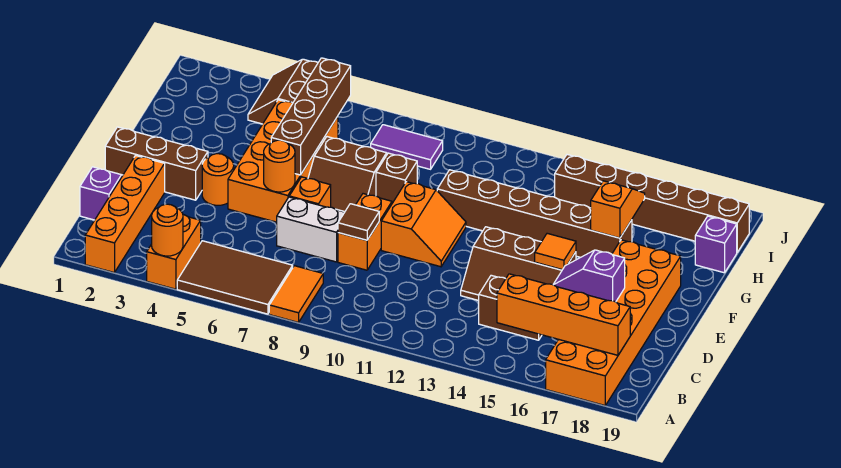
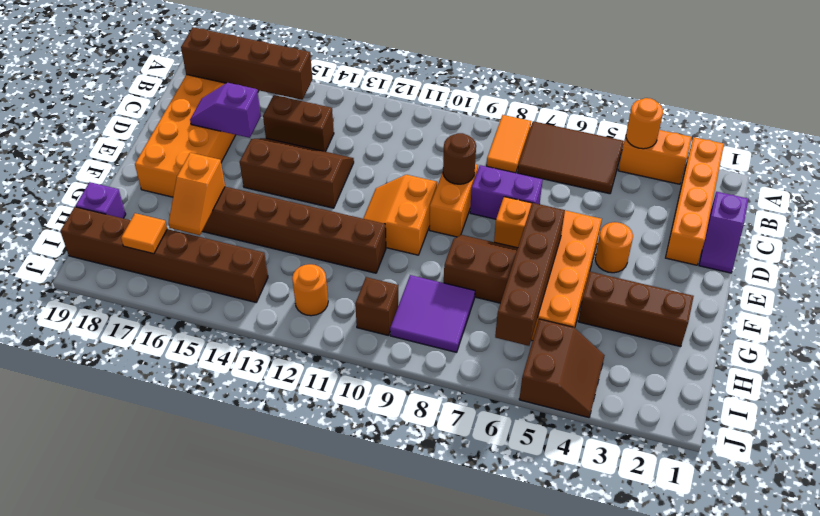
orange 1x2 brick [146,215,201,289] -> orange 1x2 brick turned to [618,130,692,184]
orange 1x4 brick [497,274,630,355] -> brown 1x4 brick [181,27,312,100]
white 1x2 brick [277,197,345,262] -> purple 1x2 brick [470,165,543,219]
brown 1x1 tile [338,204,379,240] -> brown 1x1 round brick [443,133,476,184]
purple 1x2 slope [553,250,625,302] -> purple 1x2 slope turned to [190,83,261,138]
brown 1x3 brick [105,127,208,200] -> brown 1x3 brick moved to [578,272,694,347]
orange 1x1 round brick [264,140,295,192] -> orange 1x1 round brick moved to [292,264,328,316]
orange 1x1 tile [535,233,576,270] -> orange 1x1 tile moved to [121,213,167,254]
brown 1x1 brick [376,153,417,203] -> brown 1x1 brick moved to [355,277,398,336]
purple 1x2 tile [371,125,443,169] -> purple 2x2 tile [390,275,475,352]

